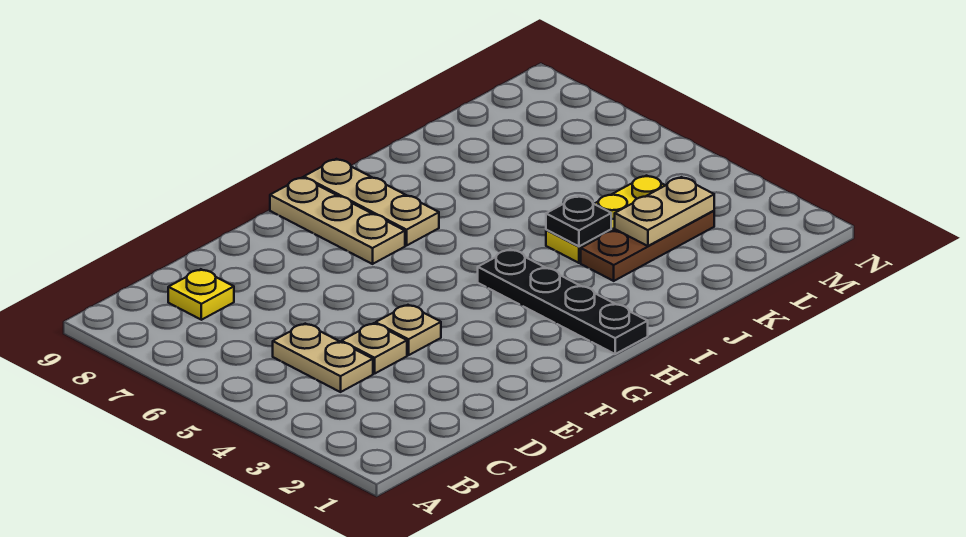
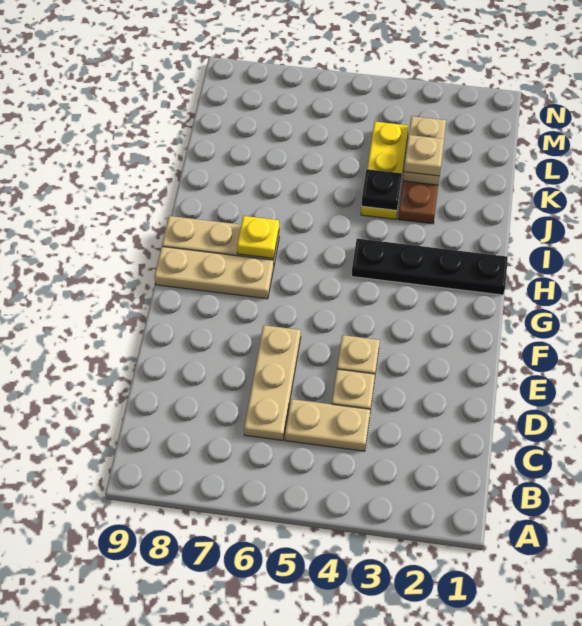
none -> tan 1x3 plate [244,325,301,440]
yellow 1x1 plate [168,269,234,320] -> yellow 1x1 plate moved to [237,216,279,258]
none -> tan 1x1 plate [404,135,444,176]

